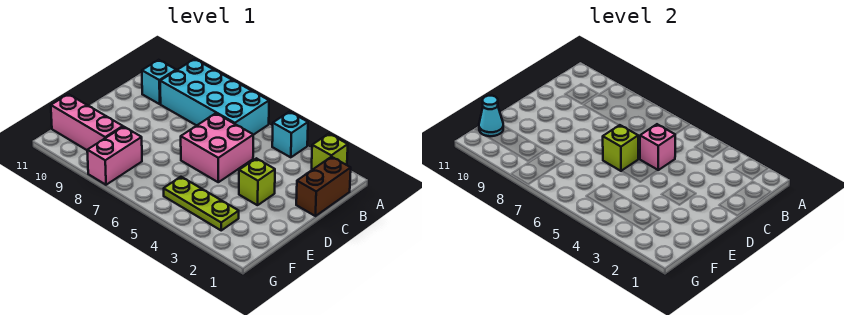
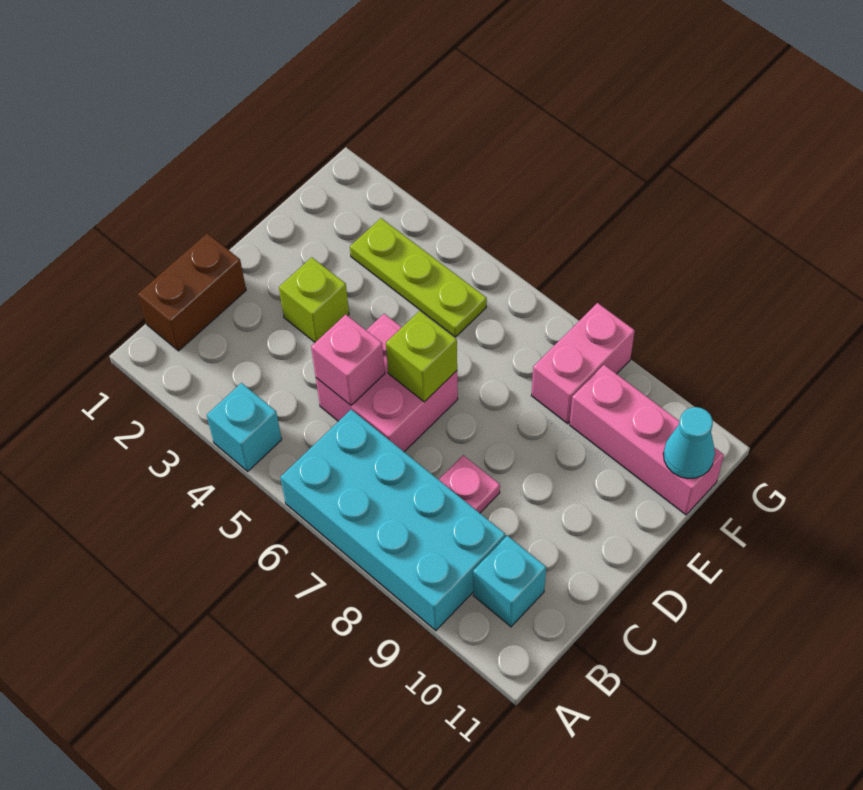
lime 1x1 brick [312,134,348,170] -> none
none -> pink 1x1 plate [439,455,500,513]

